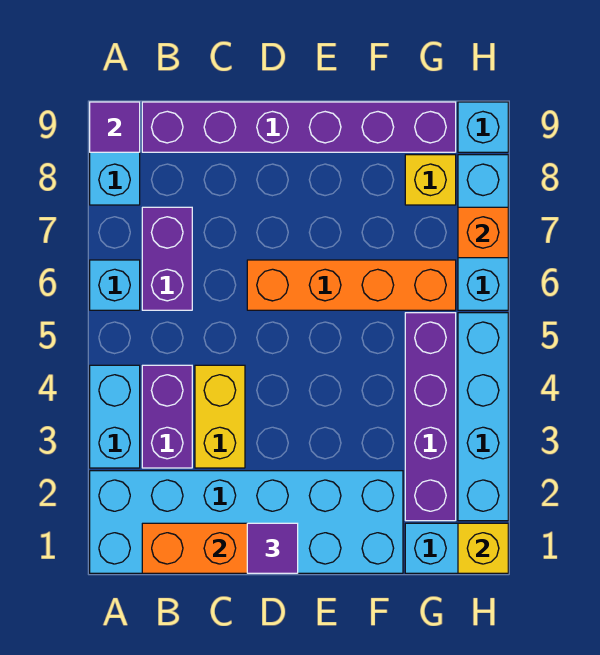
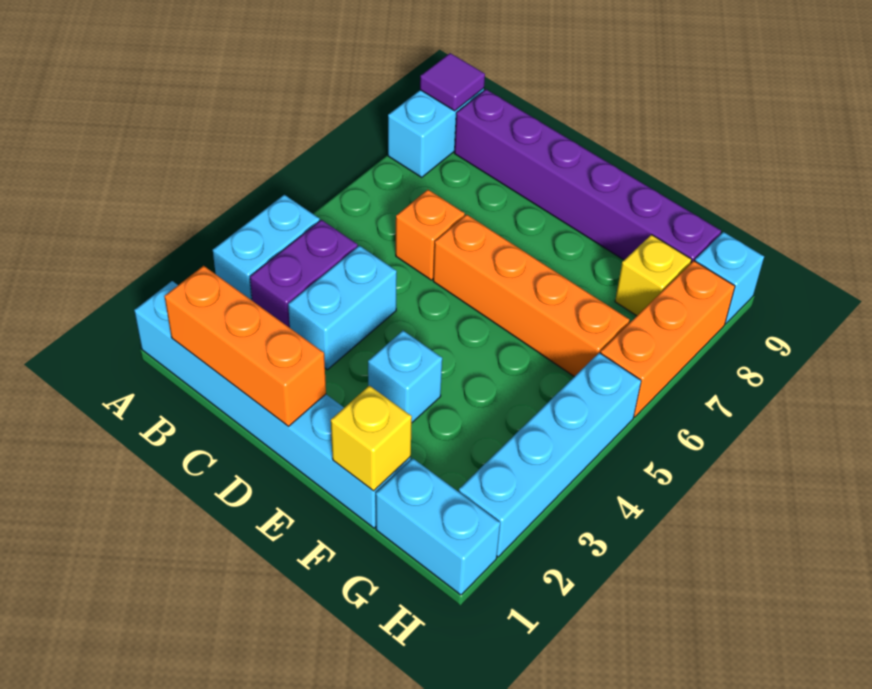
cyan 2x6 brick [90,471,403,573] -> cyan 1x6 brick [134,281,411,528]
cyan 1x1 brick [90,260,140,310] -> cyan 1x1 brick moved to [368,331,442,422]
purple 1x2 brick [142,207,192,310] -> none
yellow 1x2 brick [195,365,245,468] -> cyan 1x2 brick [288,246,397,370]
purple 1x1 tile [247,523,298,573] -> none
purple 1x4 brick [405,313,456,521] -> none
yellow 1x1 brick [458,523,508,573] -> yellow 1x1 brick moved to [331,386,412,491]
cyan 1x3 brick [458,155,508,310] -> orange 1x3 brick [601,261,735,417]
orange 1x1 brick [458,207,508,258] -> orange 1x1 brick moved to [396,190,465,280]

